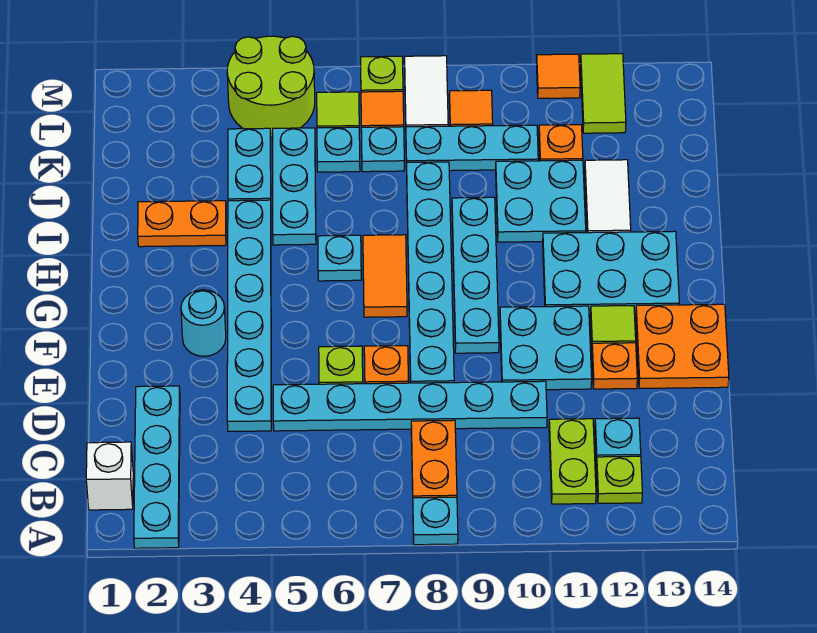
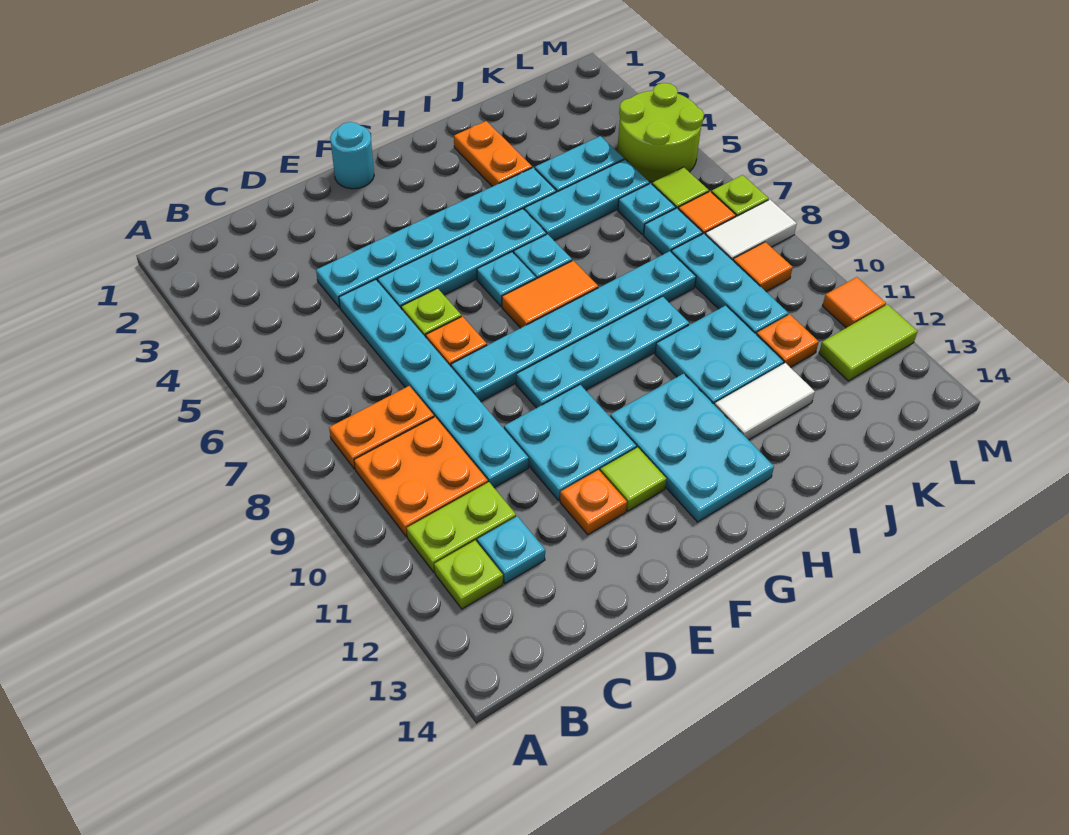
cyan 1x4 plate [134,386,180,548] -> cyan 1x4 plate moved to [378,209,546,309]
cyan 1x1 plate [413,497,458,545] -> cyan 1x1 plate moved to [477,252,536,306]
white 1x1 brick [86,442,133,510] -> none
orange 2x2 plate [636,304,729,389] -> orange 2x2 plate moved to [354,417,488,537]
cyan 1x1 round brick [181,290,226,356] -> cyan 1x1 round brick moved to [330,122,374,189]

